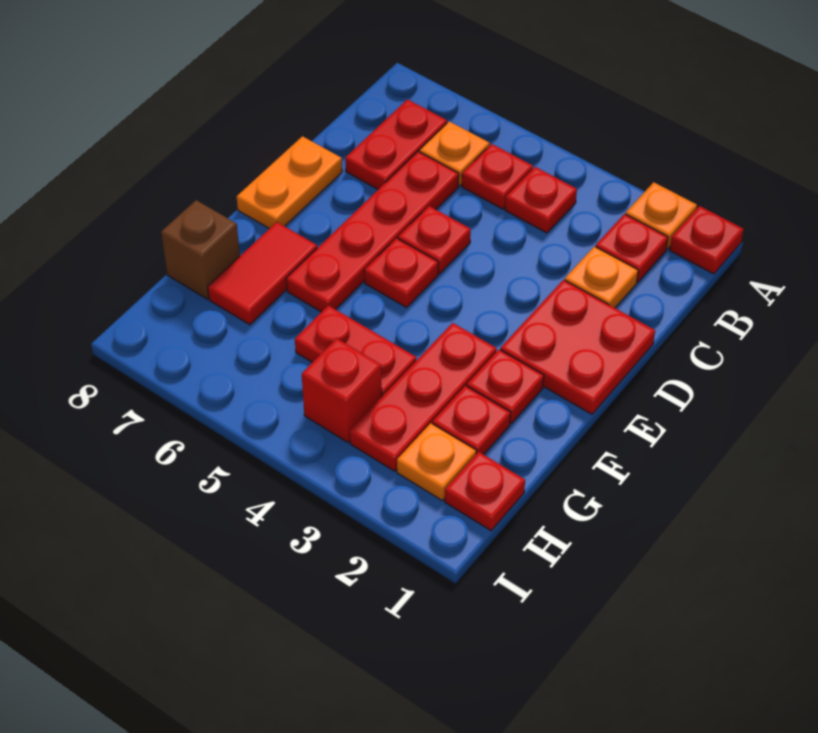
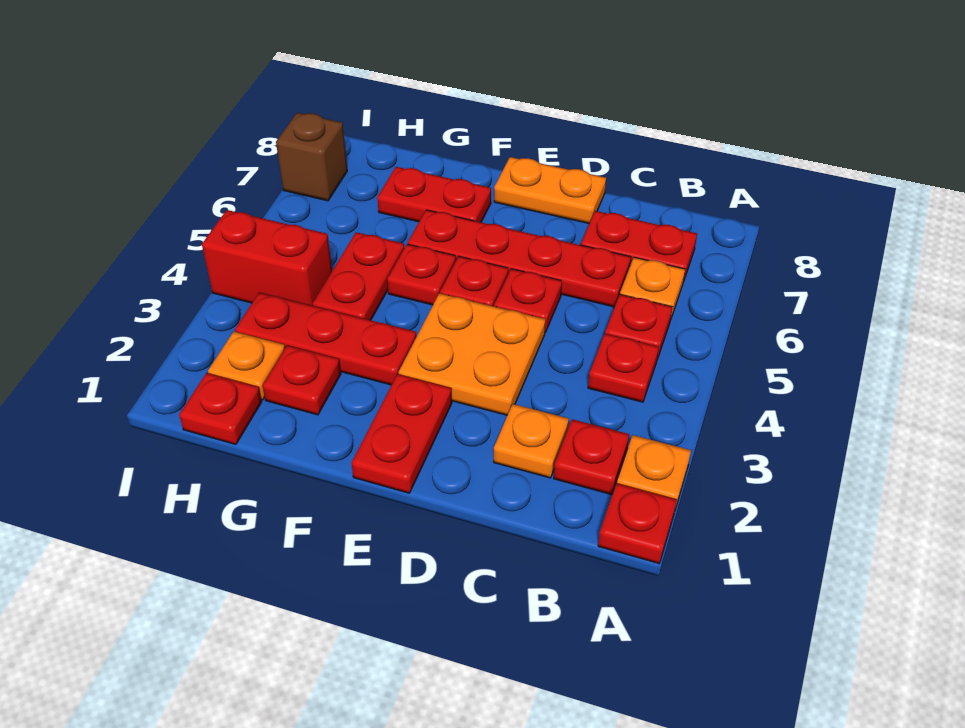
red 2x2 plate [500,280,655,414] -> red 1x2 plate [352,374,452,493]
none -> orange 2x2 plate [398,293,546,415]
red 1x1 plate [467,350,544,423] -> red 1x1 plate moved to [387,244,456,305]
red 1x2 tile [208,222,317,325] -> red 1x2 plate [377,167,491,222]
brown 1x1 brick [161,200,240,299] -> brown 1x1 brick moved to [276,113,347,201]
red 1x1 brick [302,338,382,442] -> red 1x2 brick [202,210,332,306]

